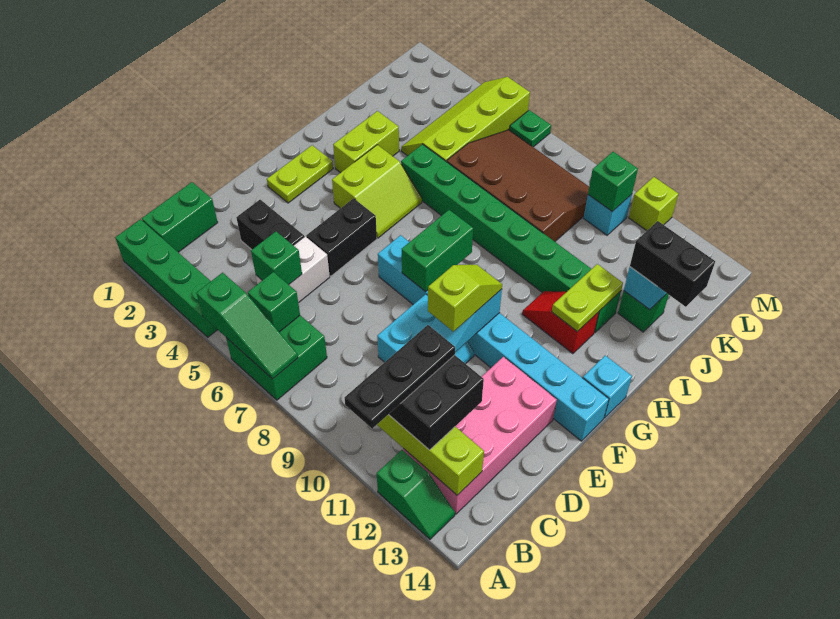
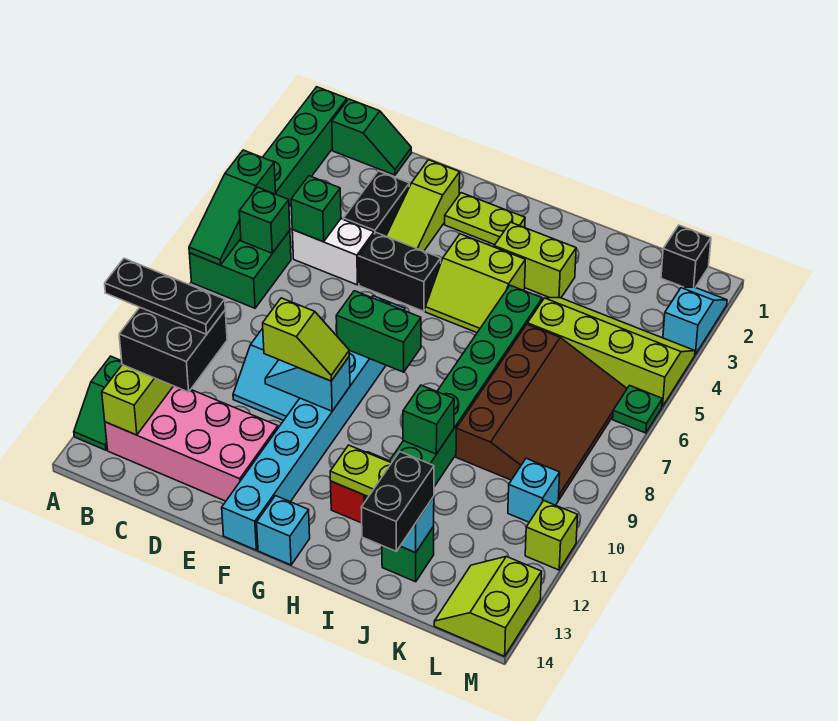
green 1x2 brick [142,182,218,252] -> green 1x2 slope [332,99,412,175]
none -> lime 1x3 slope [386,160,460,251]
none -> black 1x1 brick [661,225,711,287]
green 1x1 brick [588,152,638,211] -> green 1x1 brick moved to [403,385,454,454]
none -> lime 2x2 slope [434,556,542,656]
none -> cyan 1x2 slope [663,287,727,354]

